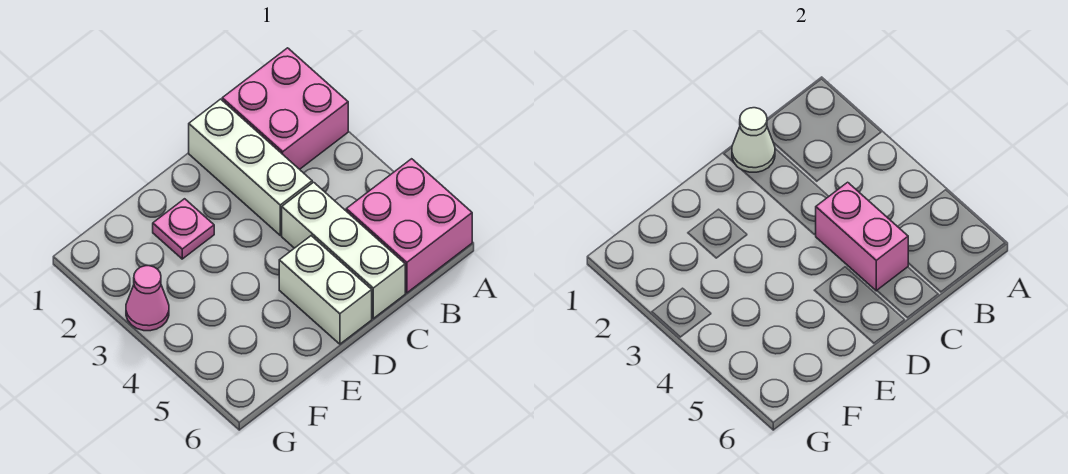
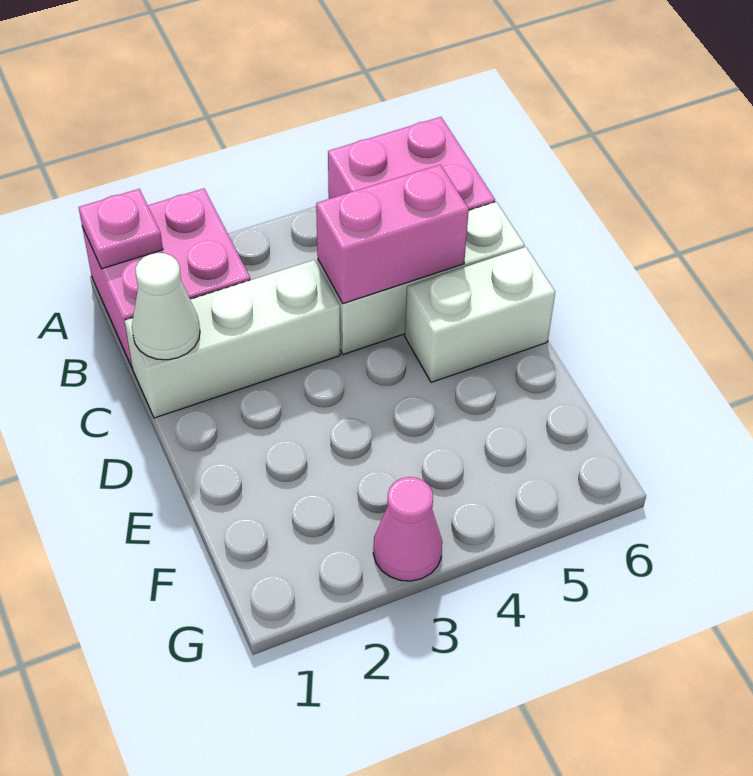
pink 1x1 plate [153,199,214,259] -> pink 1x1 plate moved to [79,189,163,269]

